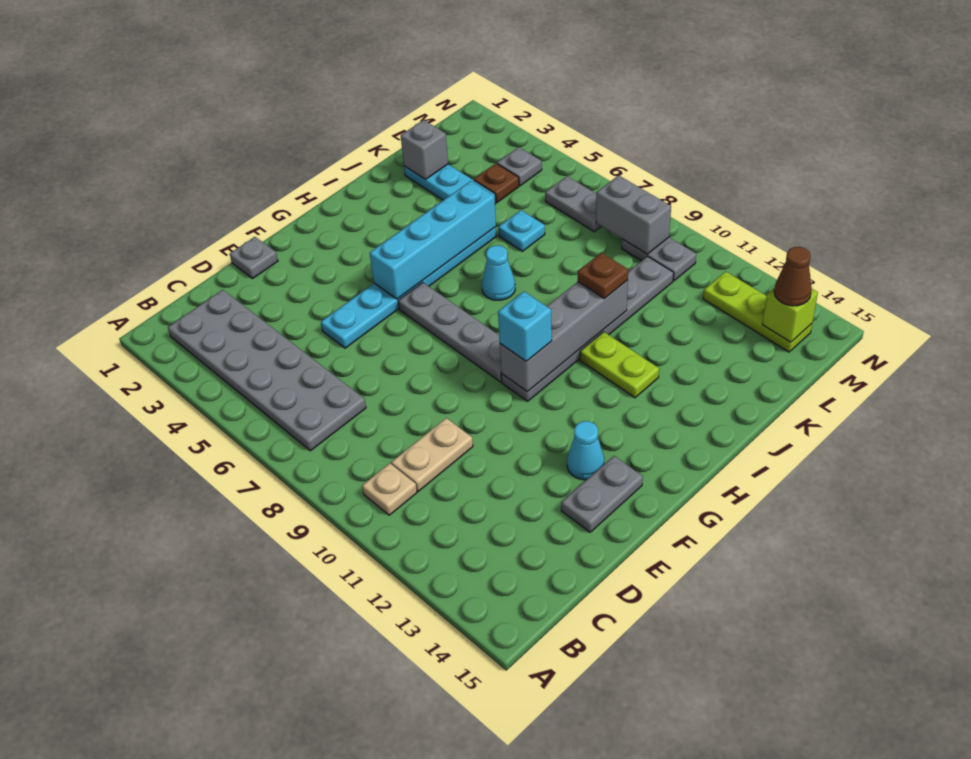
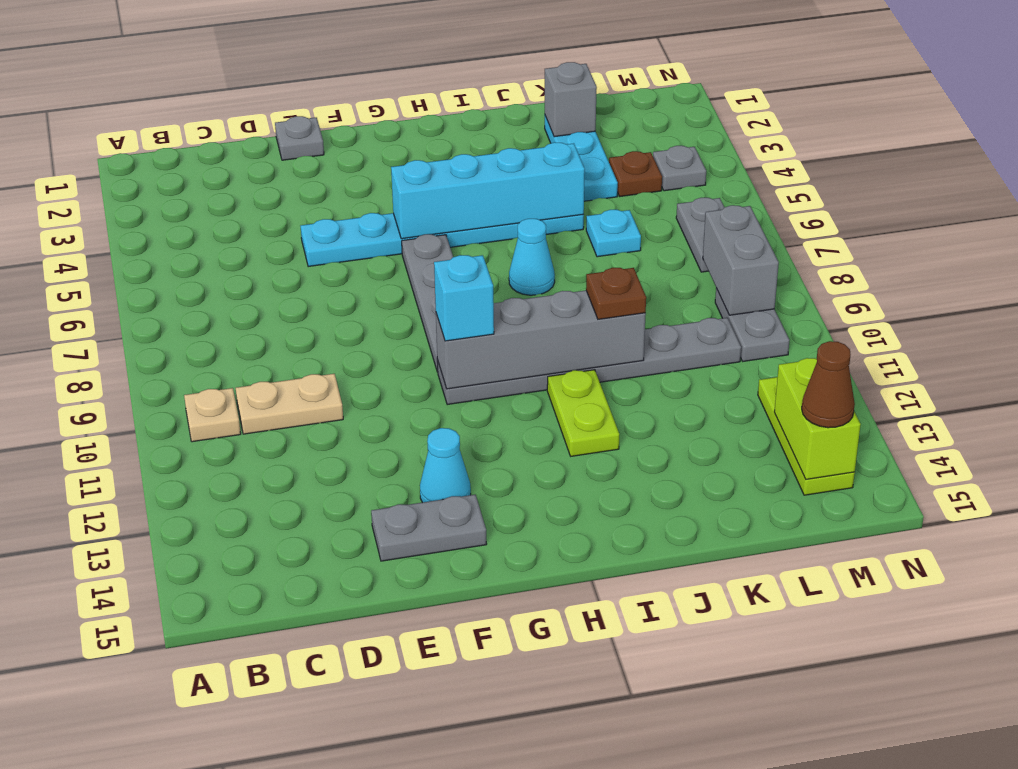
grey 2x6 plate [168,290,366,451] -> none
lime 1x1 brick [762,287,818,342] -> lime 1x2 brick [774,358,861,479]

